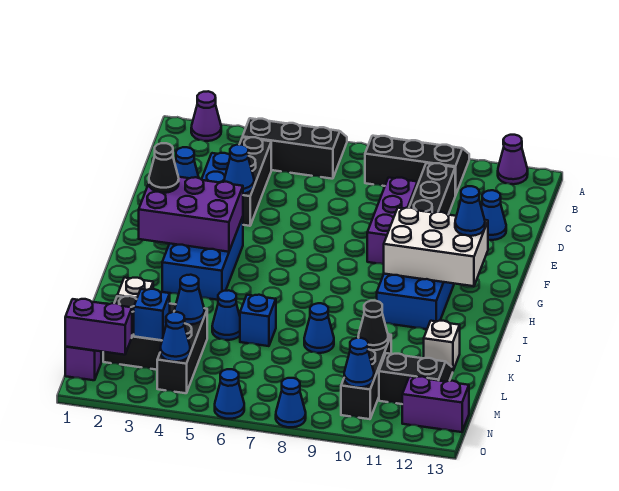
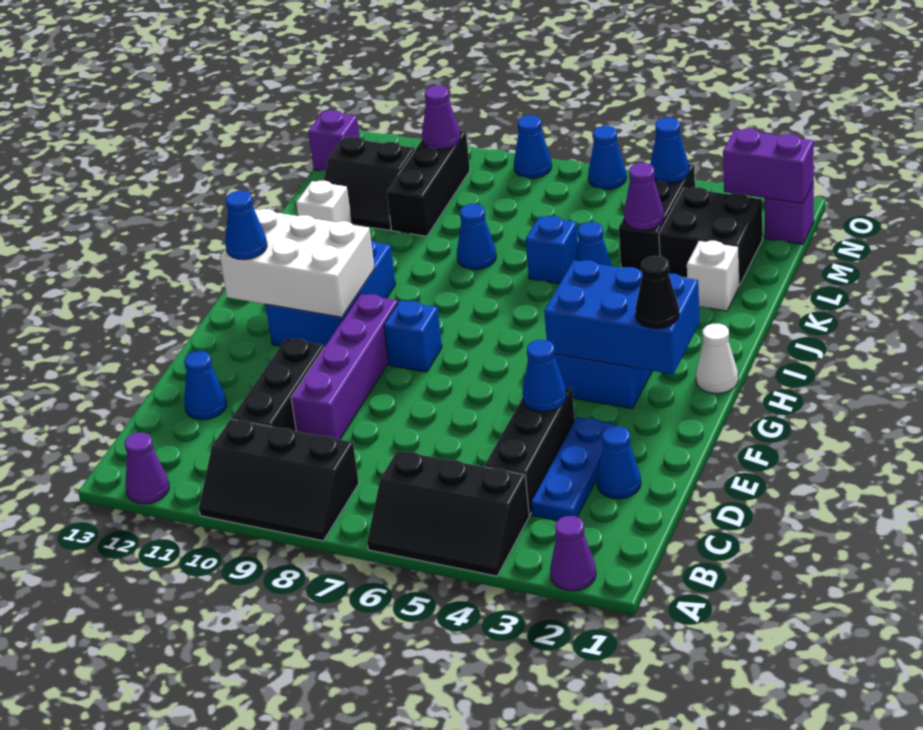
purple 1x3 brick [367,178,417,264] -> purple 1x4 brick [291,294,398,440]
purple 2x3 brick [139,177,243,252] -> blue 2x3 brick [544,260,700,374]
none -> white 1x1 cone [696,324,738,393]
blue 1x1 cone [175,275,204,324] -> purple 1x1 cone [624,163,664,230]
black 1x1 cone [358,301,388,350] -> none
blue 1x1 brick [134,289,170,340] -> blue 1x1 brick moved to [384,301,442,372]
blue 1x1 cone [344,338,374,387] -> purple 1x1 cone [422,85,460,150]
purple 1x2 brick [402,376,469,432] -> purple 1x1 brick [308,110,360,171]

